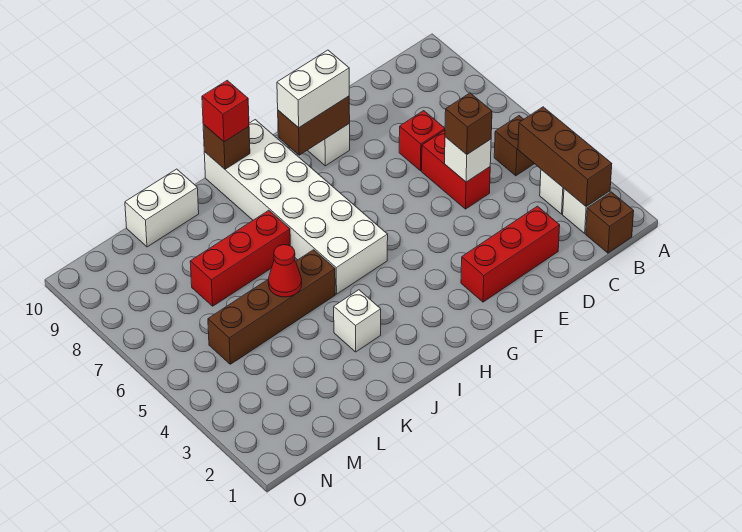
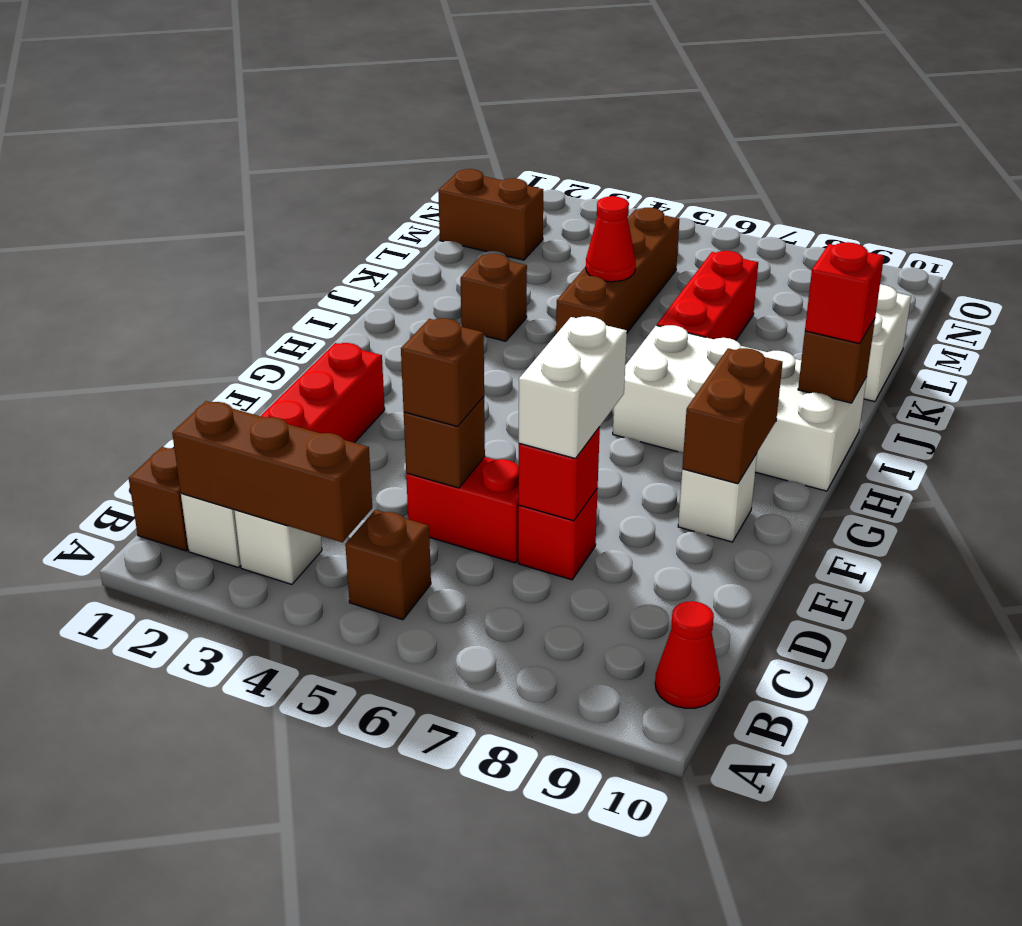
none -> red 1x1 cone [655,601,720,708]
white 1x1 brick [445,137,491,182] -> brown 1x1 brick [404,397,485,488]
none -> red 1x1 brick [519,427,600,521]
white 1x2 brick [277,50,349,128] -> white 1x2 brick moved to [519,316,627,459]
white 2x6 brick [204,120,388,294] -> white 2x4 brick [613,325,867,491]
white 1x1 brick [334,290,381,352] -> brown 1x1 brick [461,254,527,341]
none -> brown 1x2 brick [438,169,543,260]

